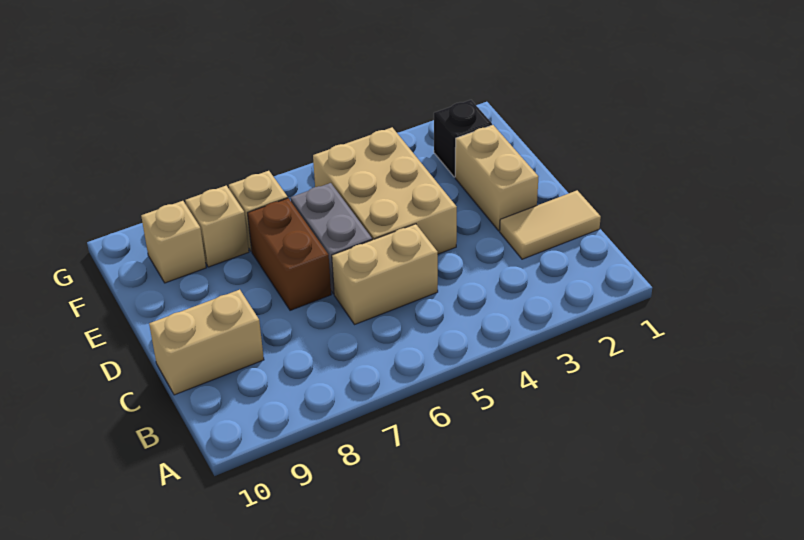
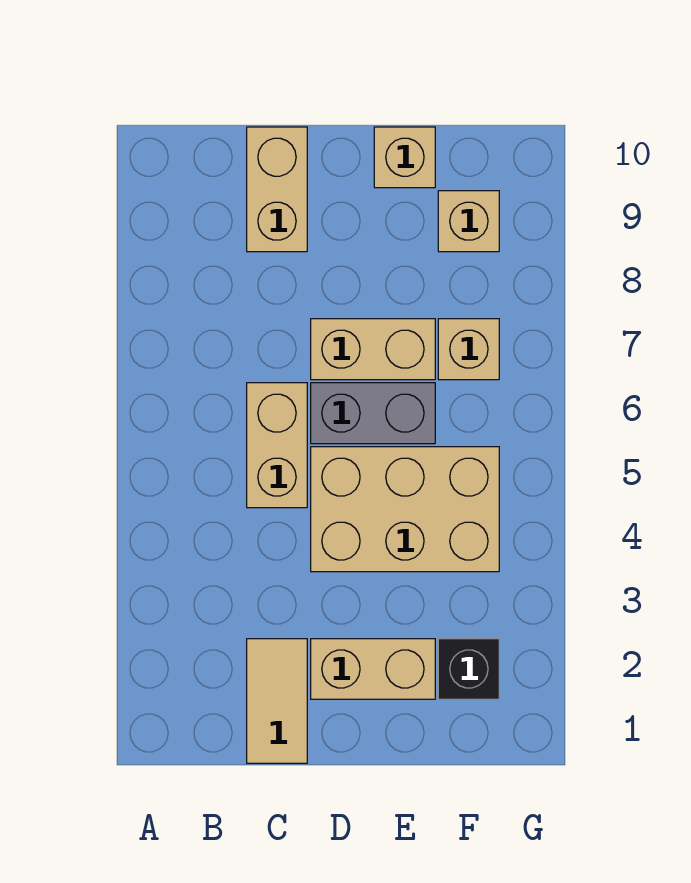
brown 1x2 brick [248,198,331,310] -> tan 1x2 brick [311,319,435,380]
tan 1x1 brick [185,186,249,267] -> tan 1x1 brick moved to [374,127,435,188]

